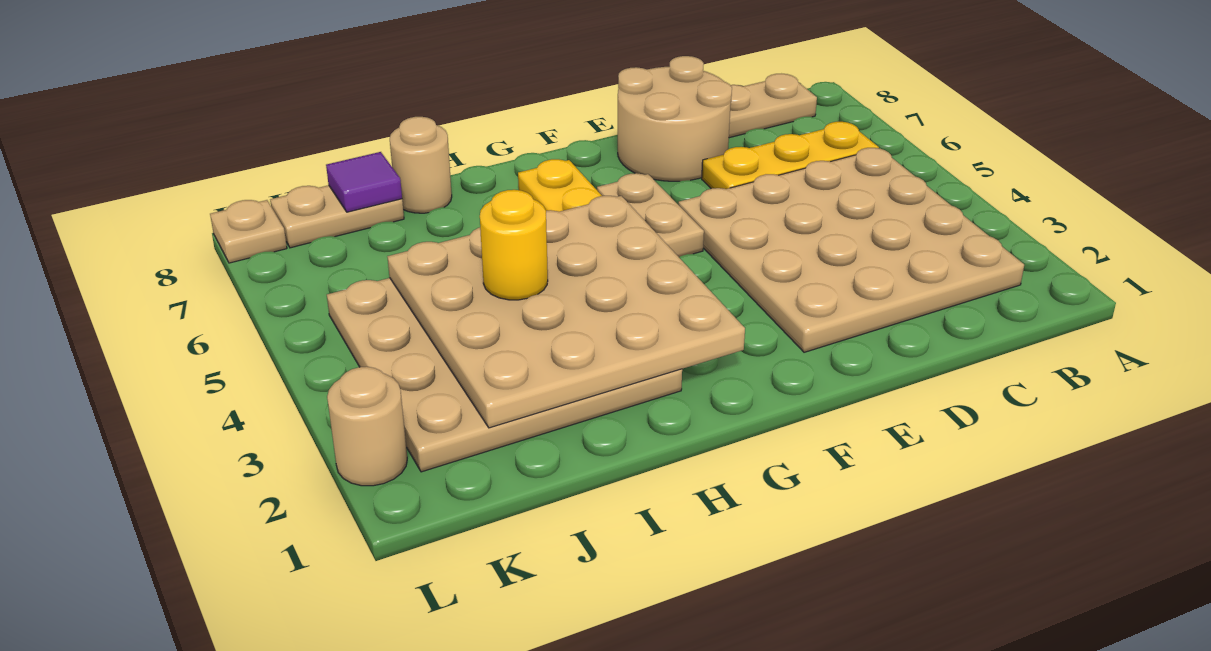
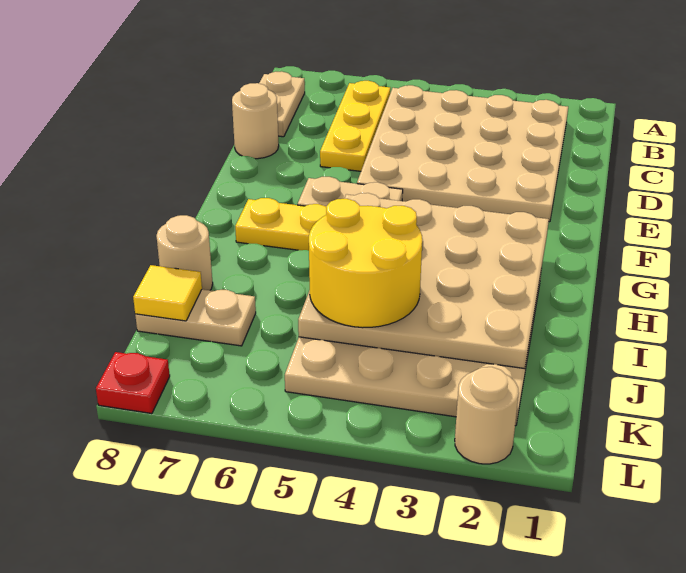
tan 2x2 round brick [618,56,732,181] -> tan 1x1 round brick [232,83,279,159]
yellow 1x1 round brick [480,190,548,300] -> yellow 2x2 round brick [309,199,422,328]
tan 1x2 plate [270,185,404,248] -> tan 1x2 plate turned to [135,289,256,346]
purple 1x1 tile [326,152,402,212] -> yellow 1x1 tile [133,265,202,321]
tan 1x1 plate [210,200,287,263] -> red 1x1 plate [96,352,170,414]

